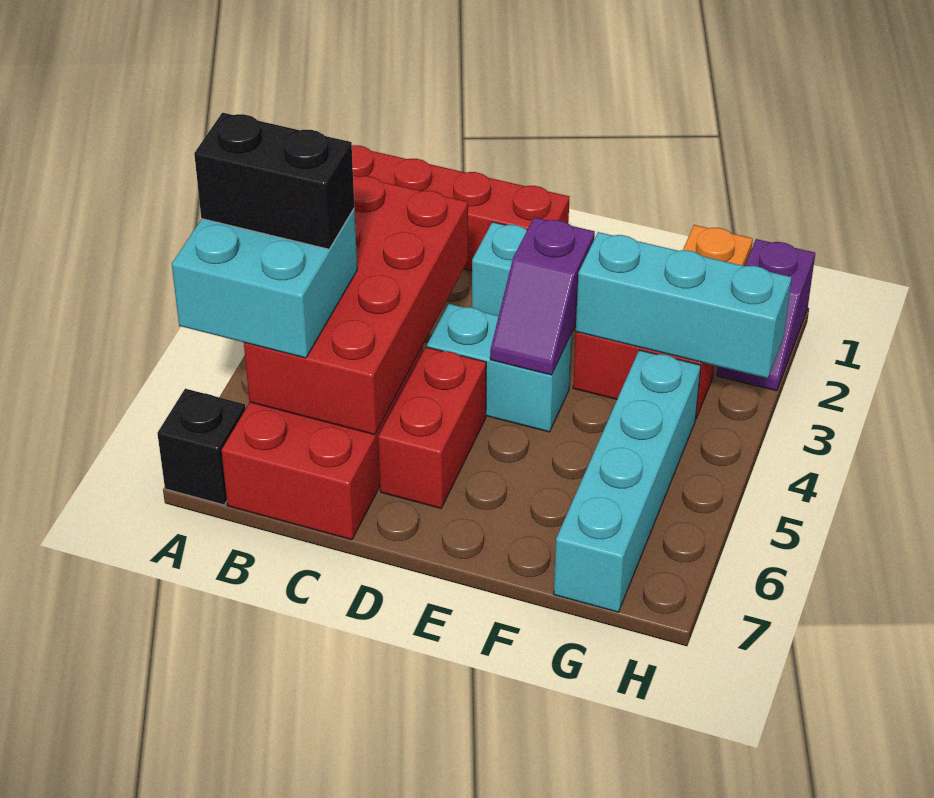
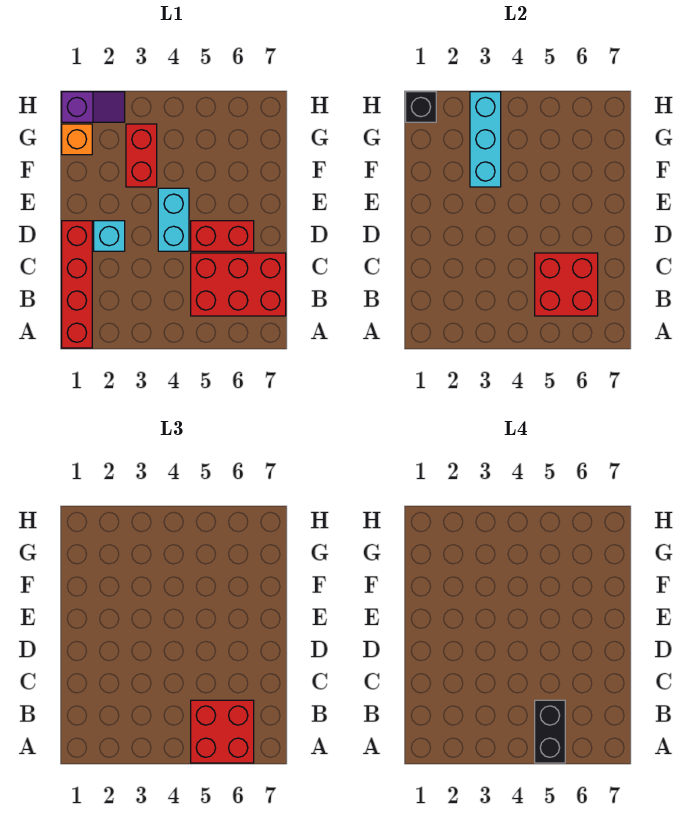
cyan 2x2 brick [172,209,357,358] -> red 2x2 brick [191,700,254,763]
black 1x1 brick [157,389,245,505] -> black 1x1 brick moved to [406,92,436,122]
red 2x4 brick [244,175,468,435] -> red 2x2 brick [535,253,598,316]
purple 1x2 slope [490,217,595,375] -> none
cyan 1x4 brick [554,350,701,612] -> none

